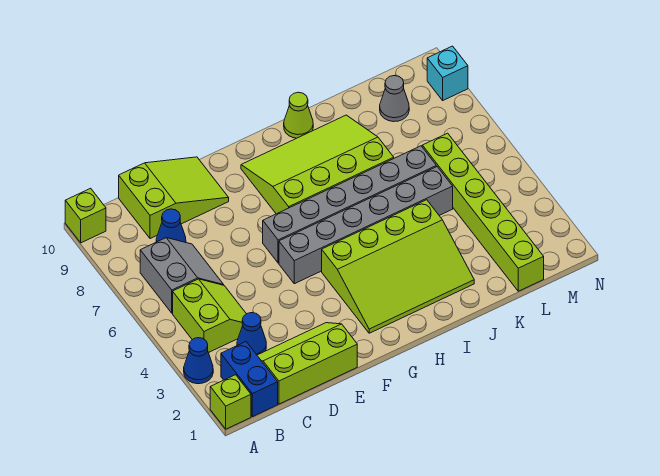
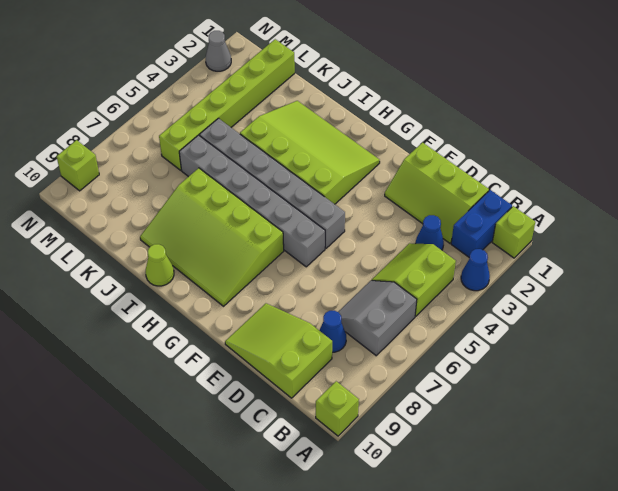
grey 1x1 cone [380,76,409,122] -> grey 1x1 cone moved to [206,31,231,71]
cyan 1x1 brick [427,46,468,100] -> lime 1x1 brick [57,140,99,191]

